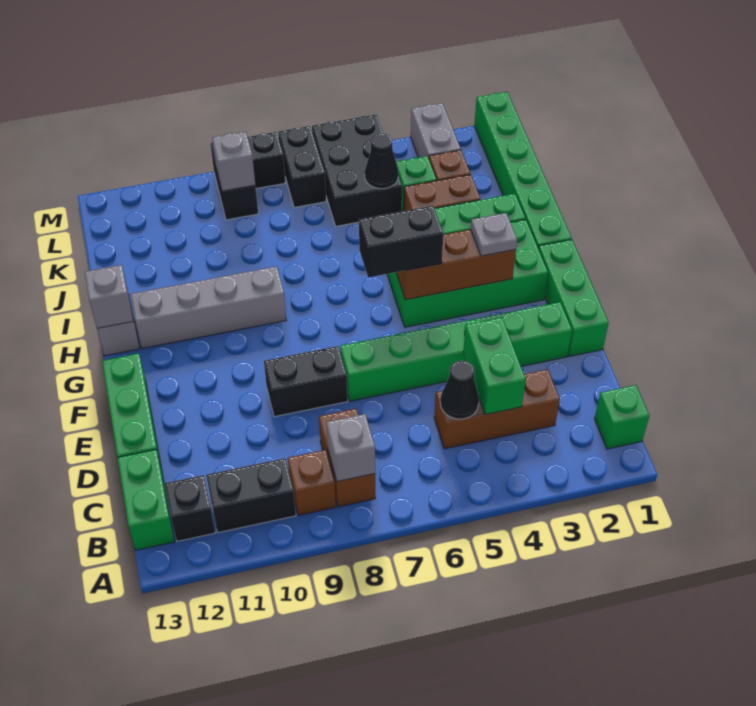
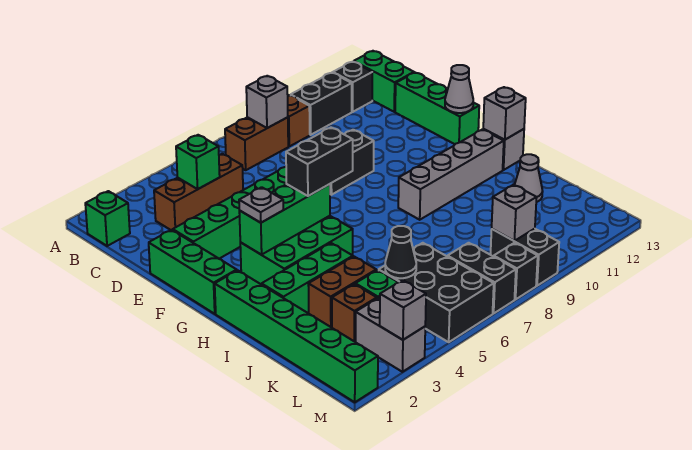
brown 1x2 brick [319,409,375,507] -> brown 1x2 brick turned to [225,117,288,170]
green 1x2 brick [463,318,526,415] -> green 1x1 brick [176,135,220,189]
black 1x1 cone [440,361,479,419] -> none
none -> grey 1x1 cone [445,65,473,113]
green 2x4 brick [387,219,548,327] -> green 2x3 brick [240,216,353,285]
brown 1x3 brick [396,230,516,300] -> green 1x3 brick [239,184,330,255]
none -> grey 1x1 cone [515,154,543,202]
none -> grey 1x1 brick [380,280,426,340]

